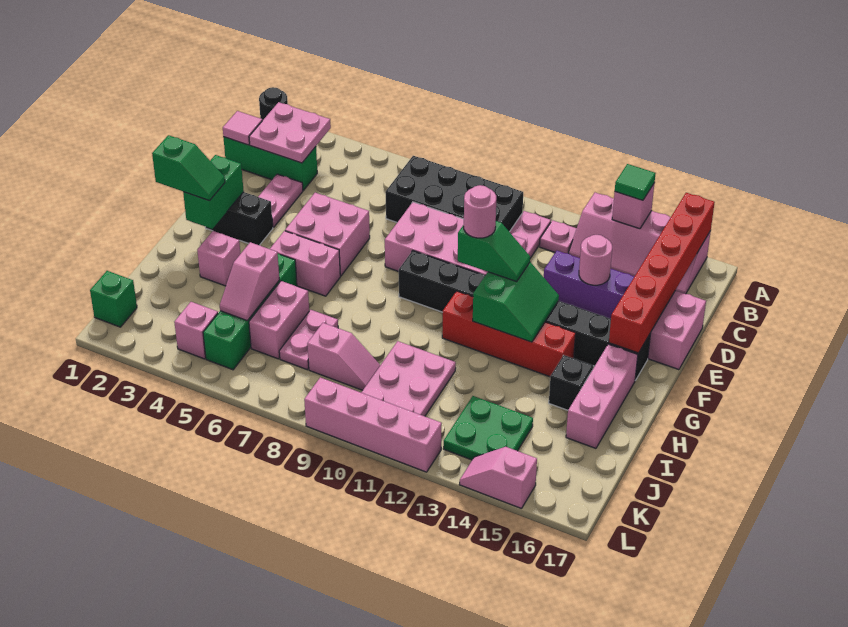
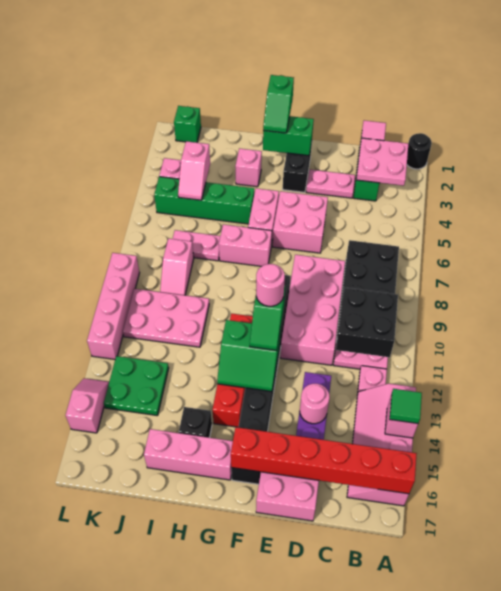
none -> black 2x2 brick [336,288,398,357]
pink 1x2 slope [220,242,279,321] -> pink 1x2 slope turned to [178,141,210,200]
pink 1x2 brick [249,281,309,359] -> pink 1x2 brick moved to [219,224,272,266]

